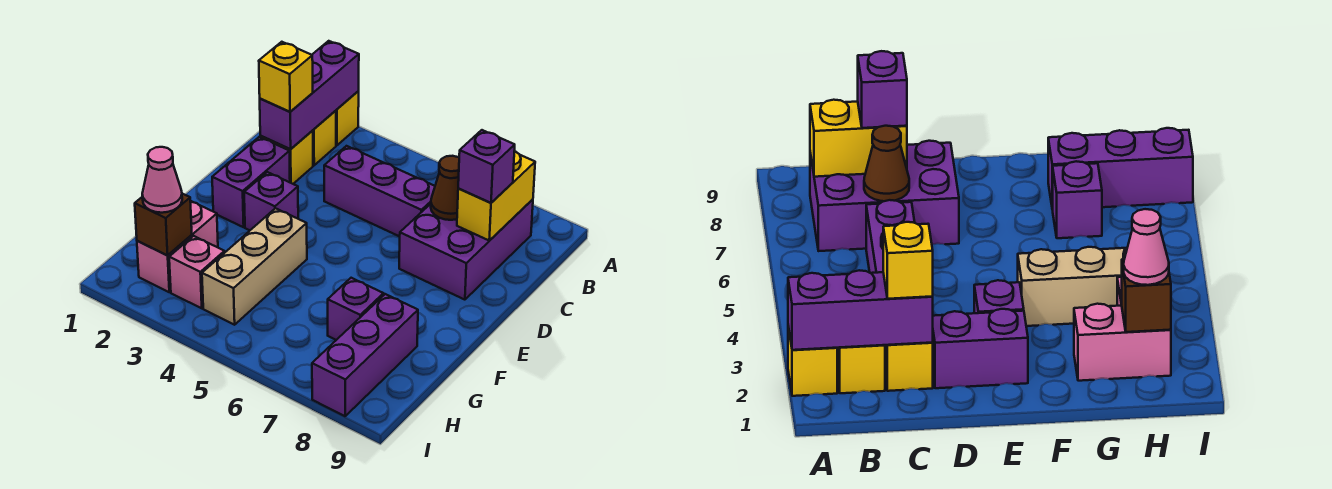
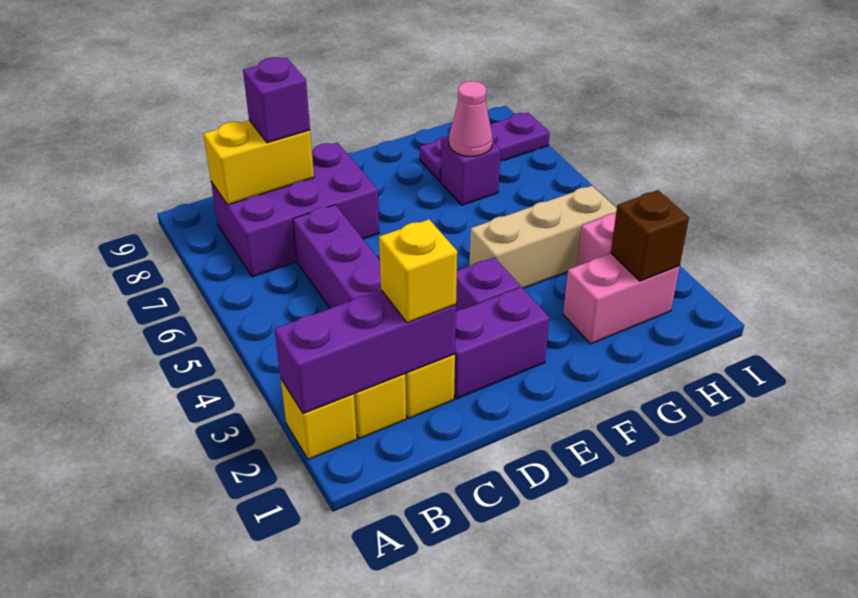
brown 1x1 cone [431,156,459,220] -> none
purple 1x3 brick [312,294,418,416] -> purple 1x3 plate [420,112,550,181]
pink 1x1 cone [142,147,182,213] -> pink 1x1 cone moved to [449,81,493,156]

